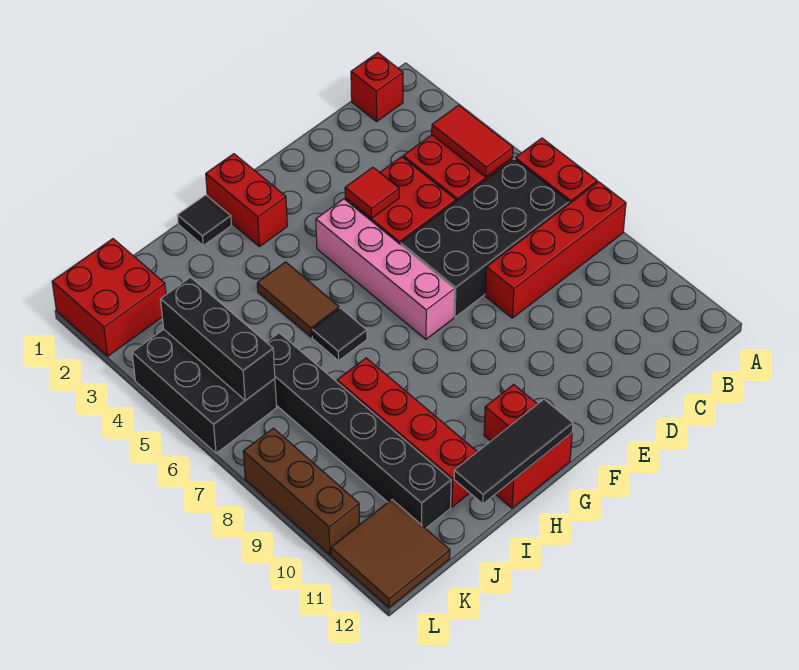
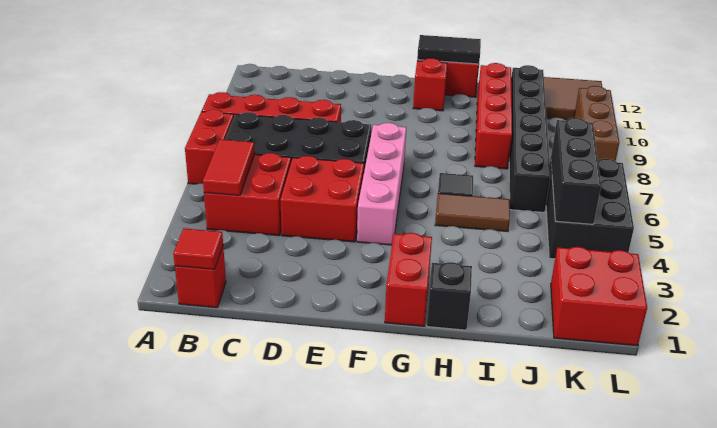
red 1x1 tile [345,167,399,218] -> red 1x1 tile moved to [173,228,223,269]
black 1x3 tile [454,399,573,504] -> black 1x2 tile [417,35,481,64]
black 1x1 tile [178,195,231,245] -> black 1x1 brick [427,262,472,330]
brown 1x2 tile [257,262,339,337] -> brown 1x2 tile turned to [435,193,510,232]

